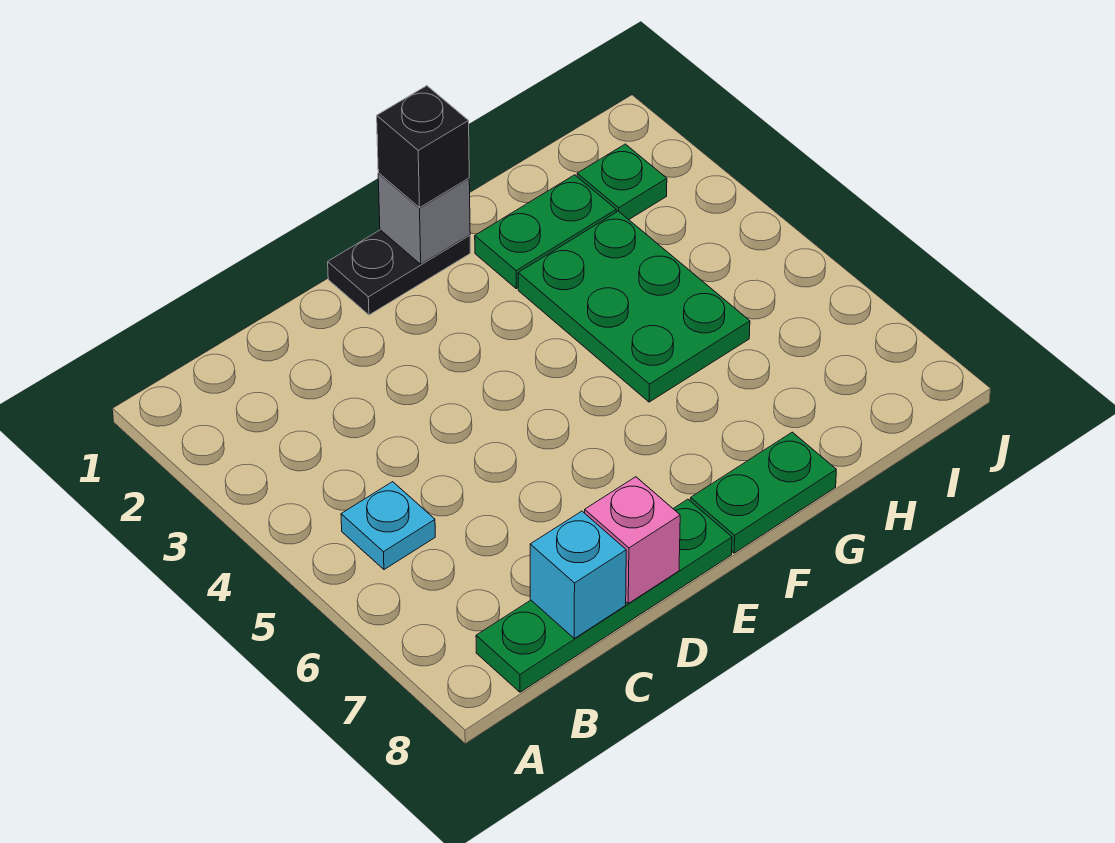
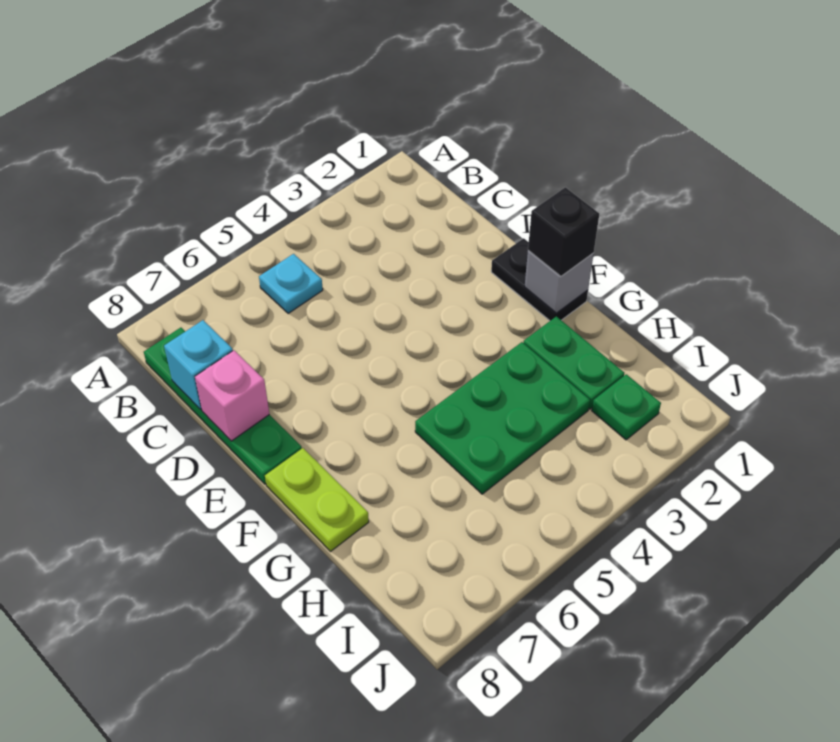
green 1x2 plate [690,432,836,553] -> lime 1x2 plate [265,448,369,551]

